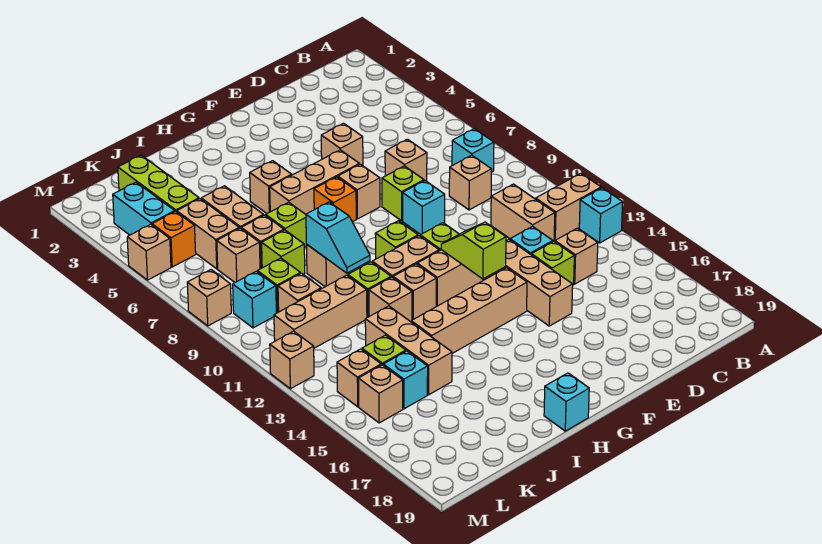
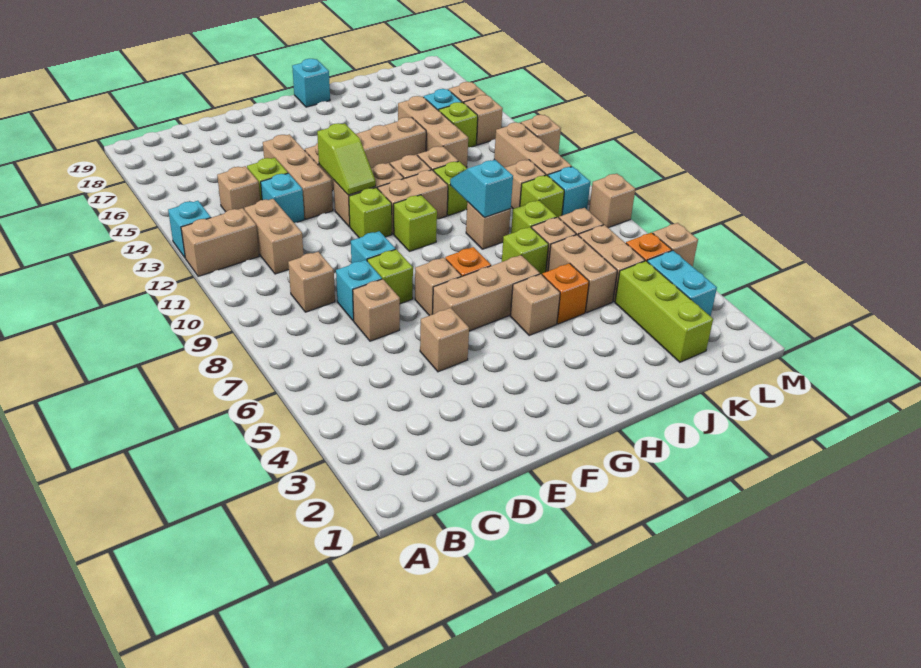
cyan 1x1 brick [452,129,494,172] -> cyan 1x1 brick moved to [336,260,382,321]
none -> orange 1x1 brick [542,263,589,324]
tan 1x3 brick [274,275,367,348] -> tan 1x3 brick turned to [494,122,572,176]

